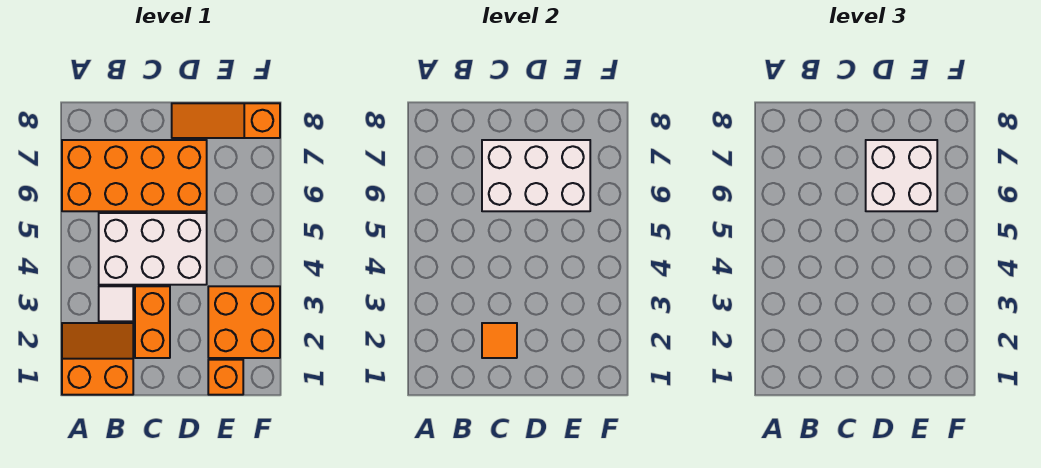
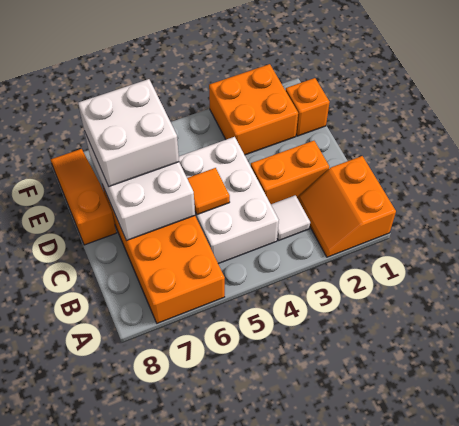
orange 1x1 tile [482,323,517,358] -> orange 1x1 tile moved to [187,168,230,215]
orange 1x3 slope [172,103,280,138] -> orange 1x3 slope turned to [51,149,116,245]

